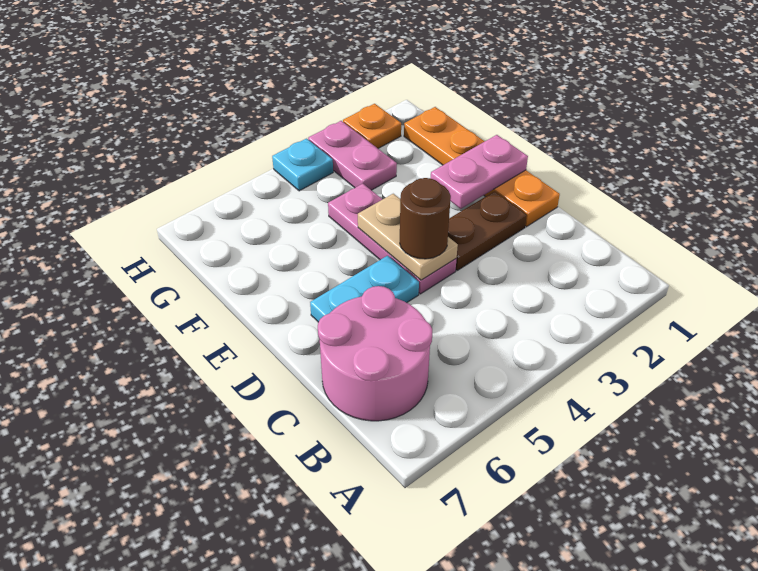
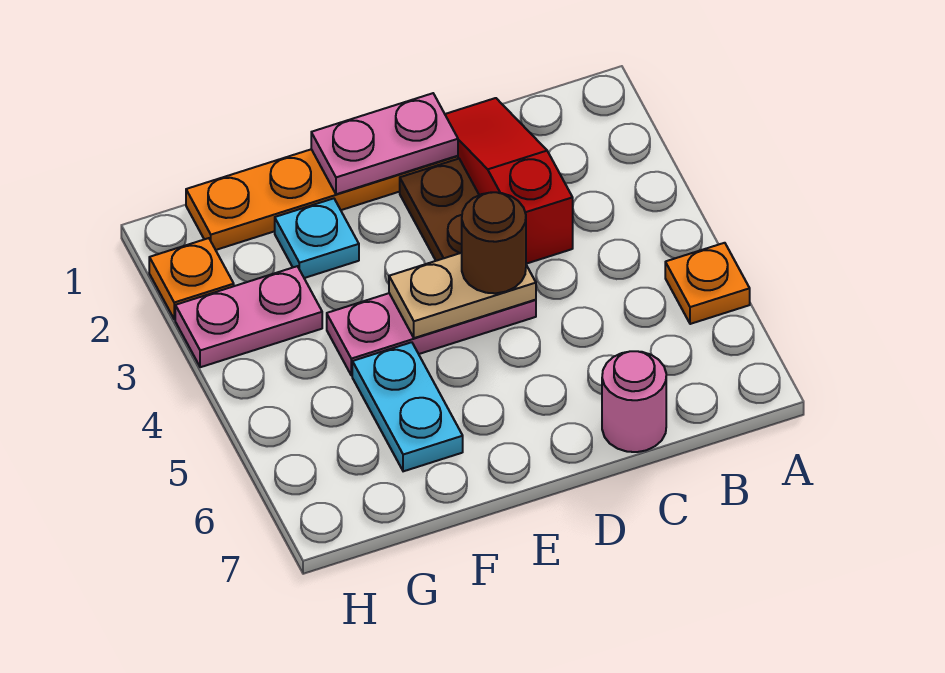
none -> orange 1x1 plate [665,243,750,324]
pink 2x2 round brick [318,286,432,421] -> pink 1x1 round brick [602,351,666,452]
none -> red 1x3 slope [445,98,573,264]
cyan 1x2 plate [310,256,419,322] -> cyan 1x2 plate moved to [352,342,463,471]
pink 1x2 plate [431,135,528,209] -> pink 1x2 plate turned to [311,93,458,194]
cyan 1x1 plate [272,139,333,191] -> cyan 1x1 plate moved to [275,198,359,278]

